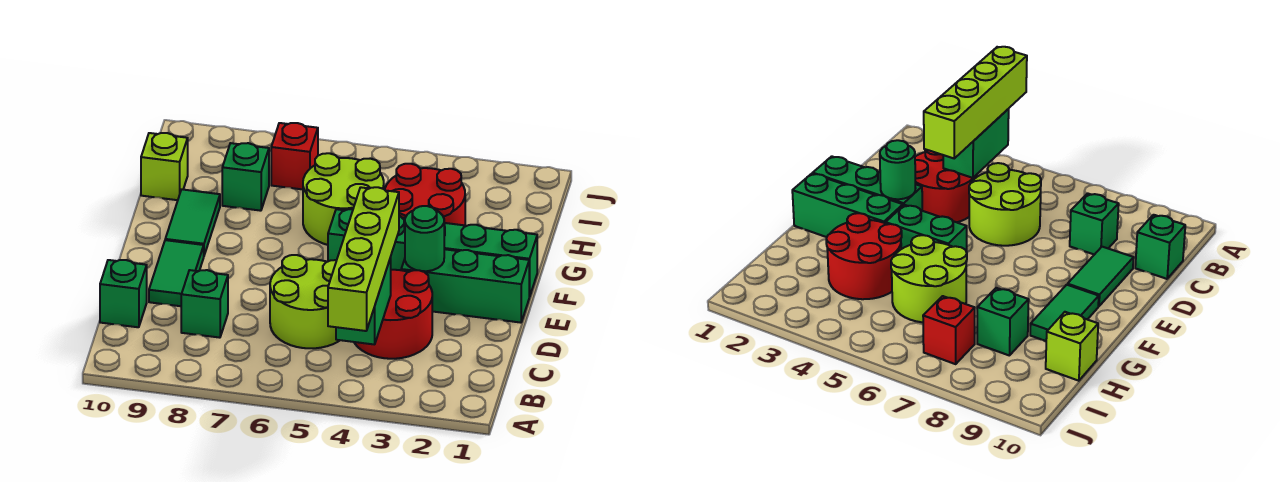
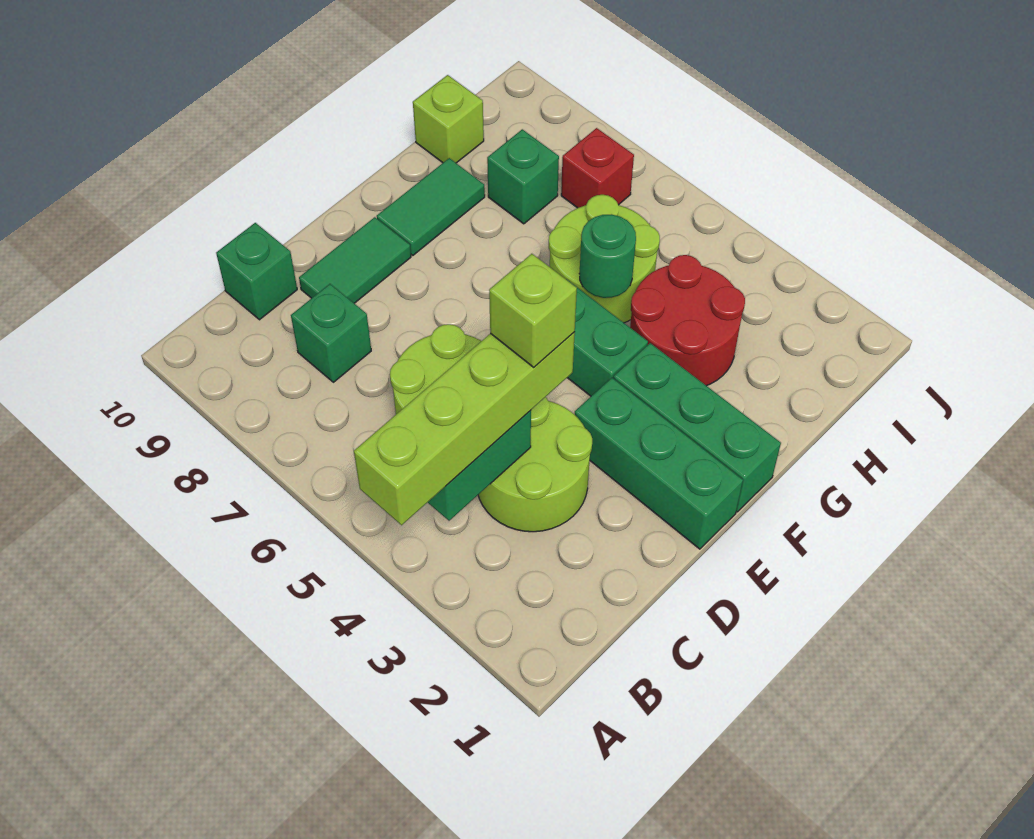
red 2x2 round brick [354,270,432,359] -> lime 2x2 round brick [478,397,592,532]
none -> lime 1x1 brick [489,254,577,367]
green 1x1 round brick [405,206,444,271] -> green 1x1 round brick moved to [579,214,636,298]

